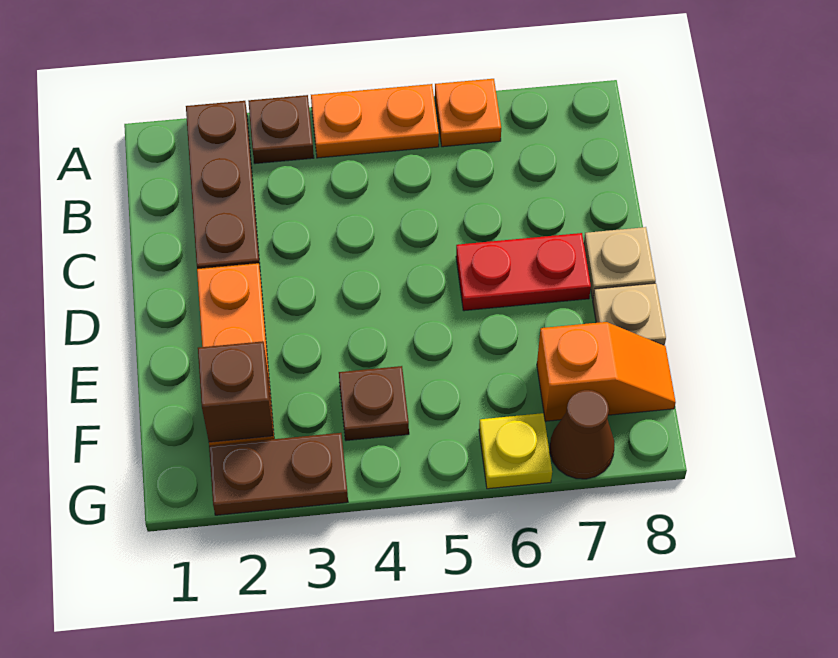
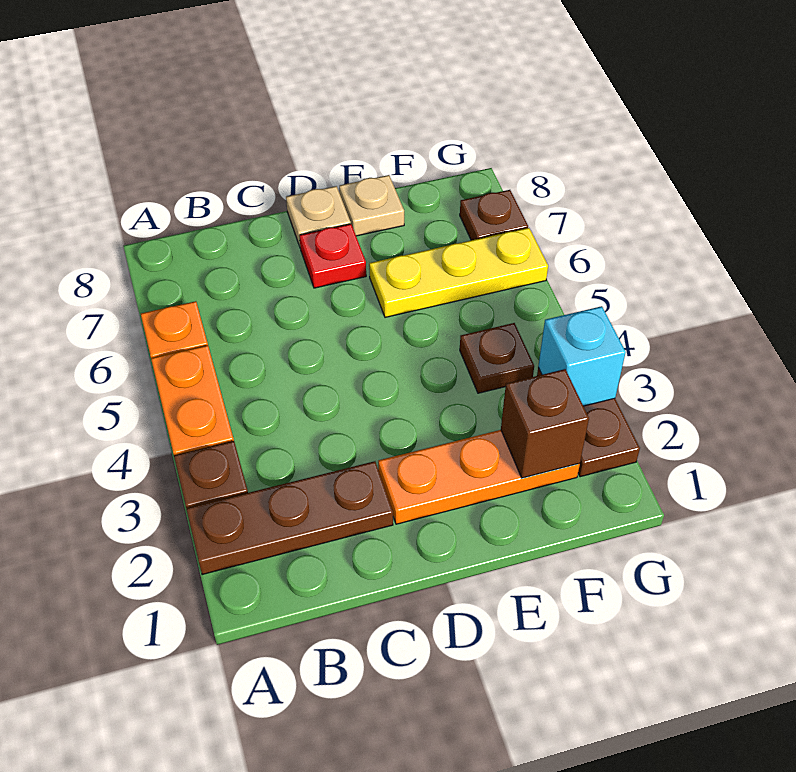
red 1x2 plate [456,233,591,311] -> red 1x1 plate [299,224,366,288]
orange 1x2 slope [537,322,676,421] -> none
none -> cyan 1x1 brick [538,306,626,406]
yellow 1x1 plate [479,413,552,489] -> yellow 1x3 plate [369,228,548,317]
brown 1x1 cone [550,390,614,479] -> brown 1x1 plate [460,190,528,240]

